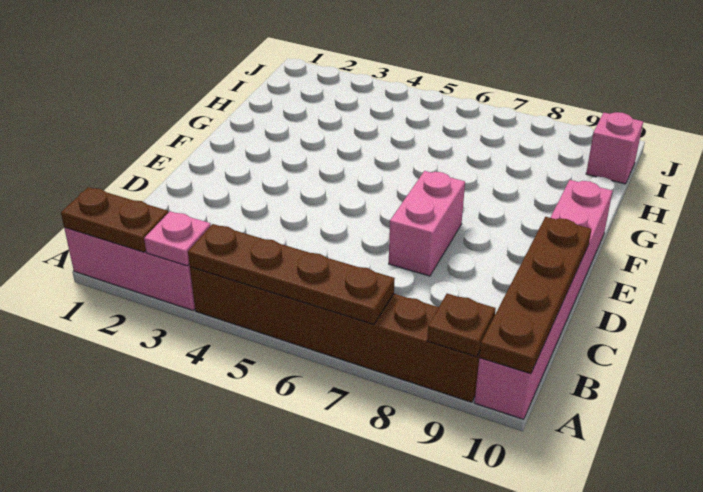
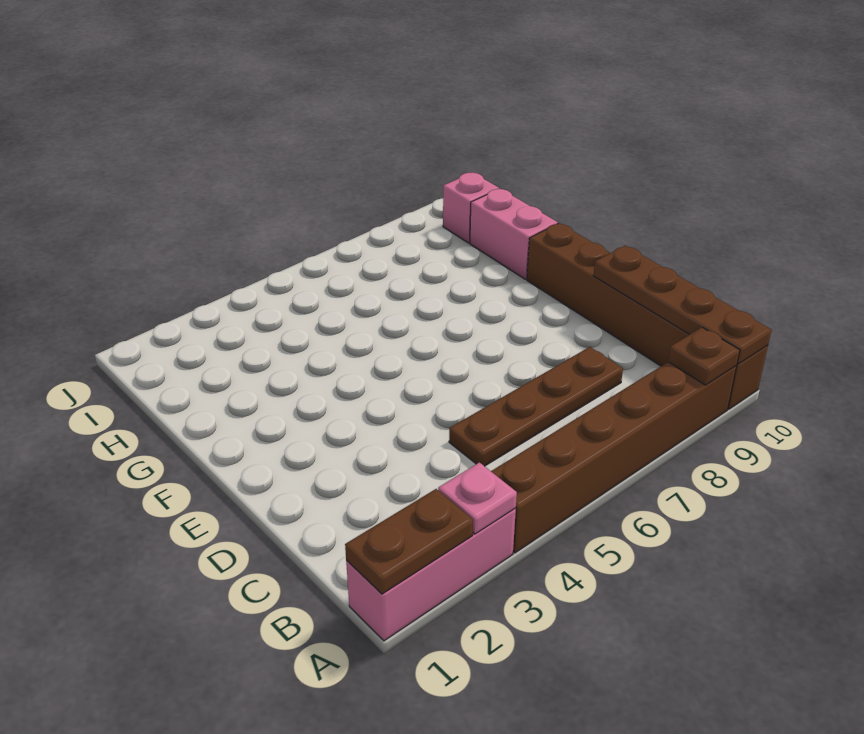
brown 1x4 plate [188,224,395,324] -> brown 1x4 plate moved to [449,347,623,466]
pink 1x6 brick [475,180,612,419] -> brown 1x6 brick [527,223,768,409]
pink 1x2 brick [389,171,465,276] -> pink 1x2 brick moved to [470,189,558,279]

